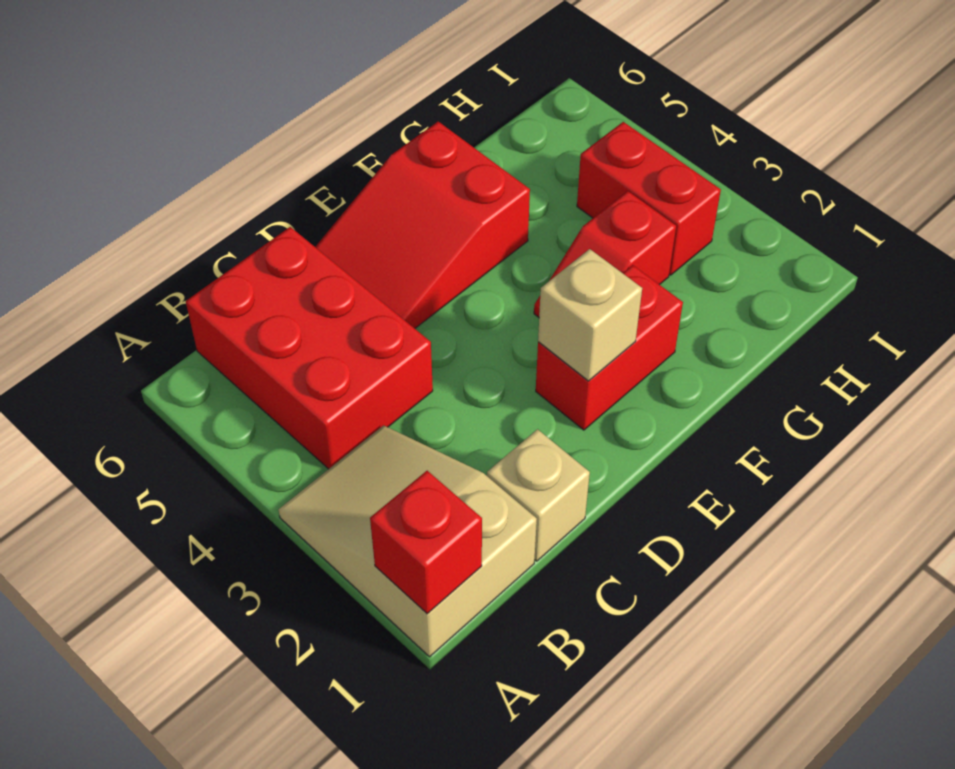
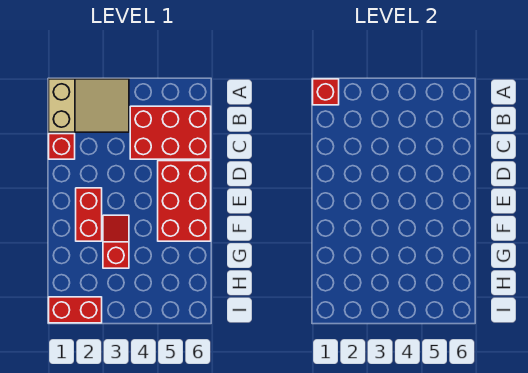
tan 1x1 brick [487,429,590,561] -> red 1x1 brick [49,134,75,159]
red 2x3 slope [316,122,530,328] -> red 2x3 brick [158,161,211,241]
tan 1x1 brick [538,249,642,381] -> none
red 1x2 brick [577,122,721,275] -> red 1x2 brick moved to [49,297,102,323]

